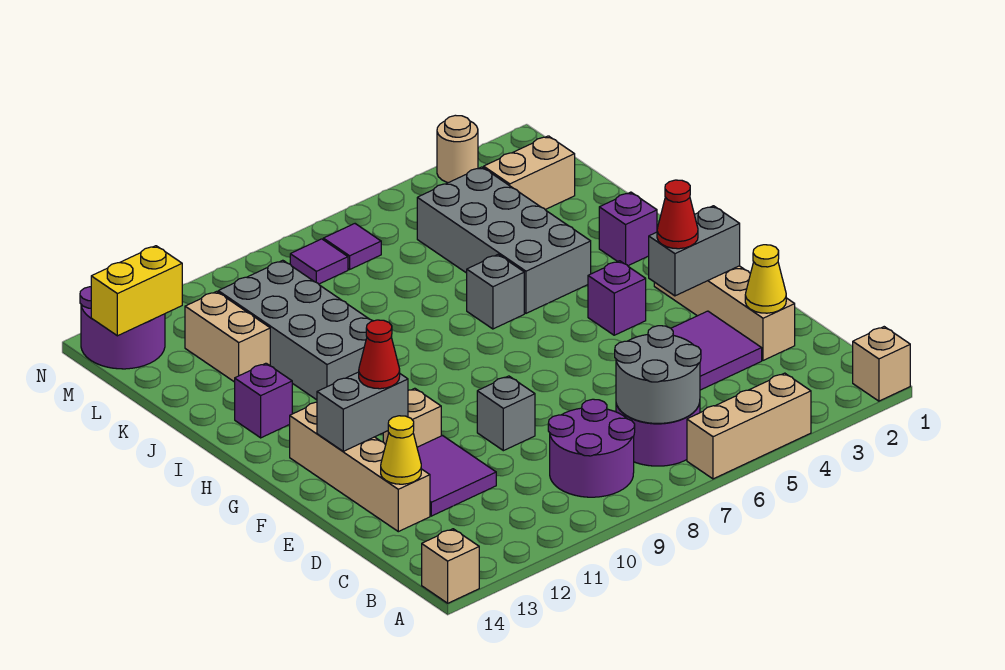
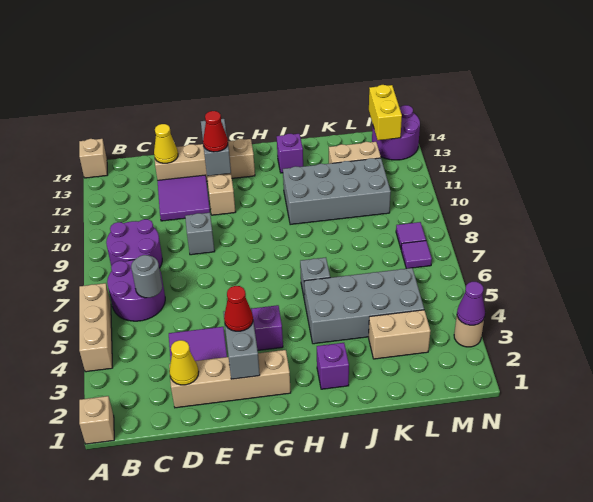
grey 2x2 round brick [615,326,701,423] -> grey 1x1 round brick [131,255,162,298]
tan 1x2 brick [484,136,575,210] -> tan 1x2 brick turned to [369,310,431,359]
none -> purple 1x1 cone [457,282,485,325]

